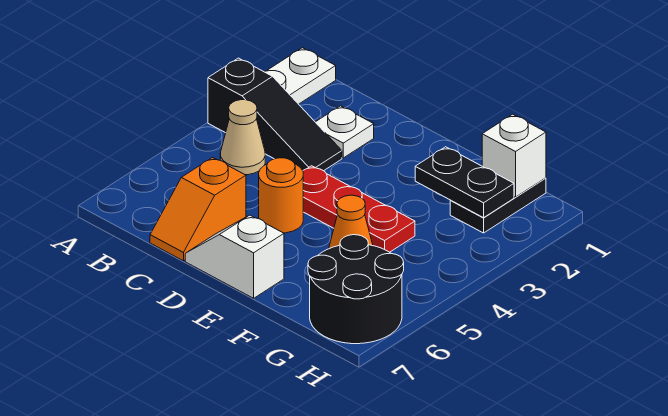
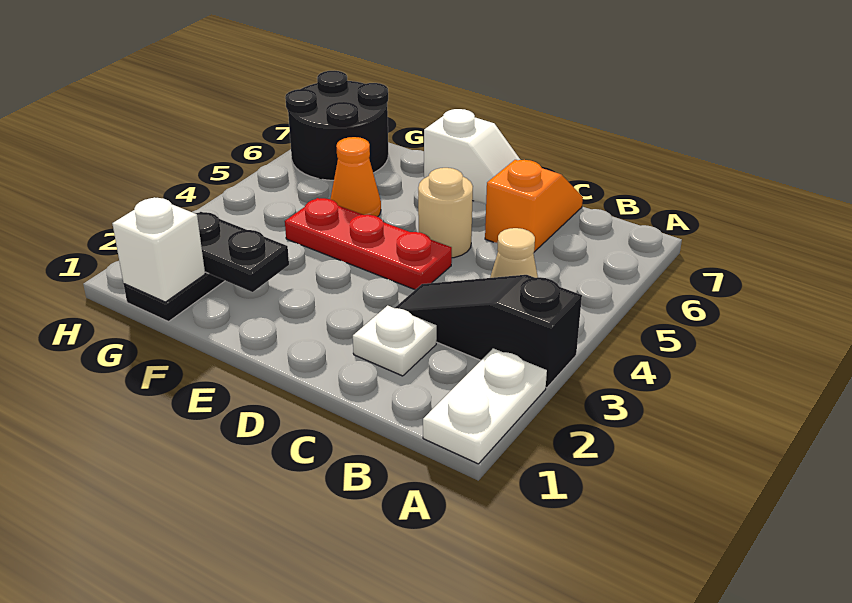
orange 1x1 round brick [259,158,303,233] -> tan 1x1 round brick [418,168,473,258]

